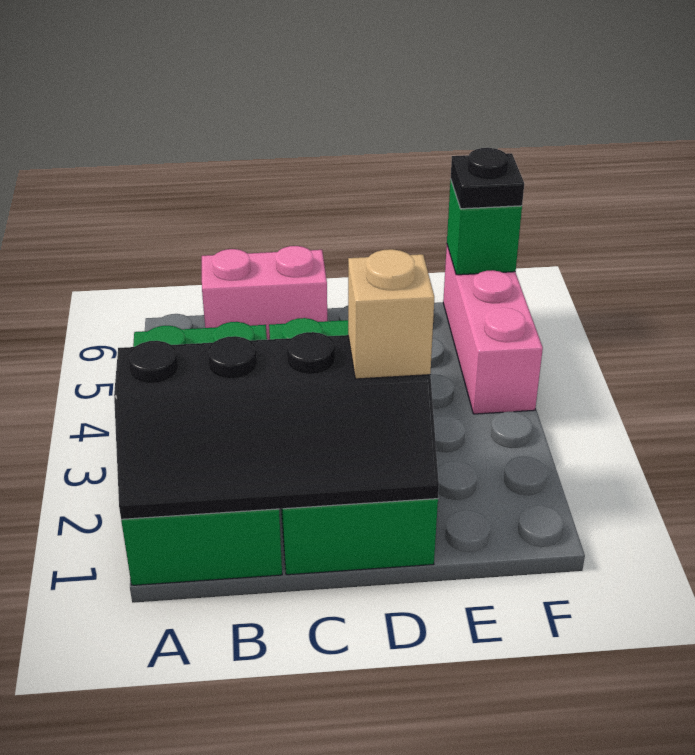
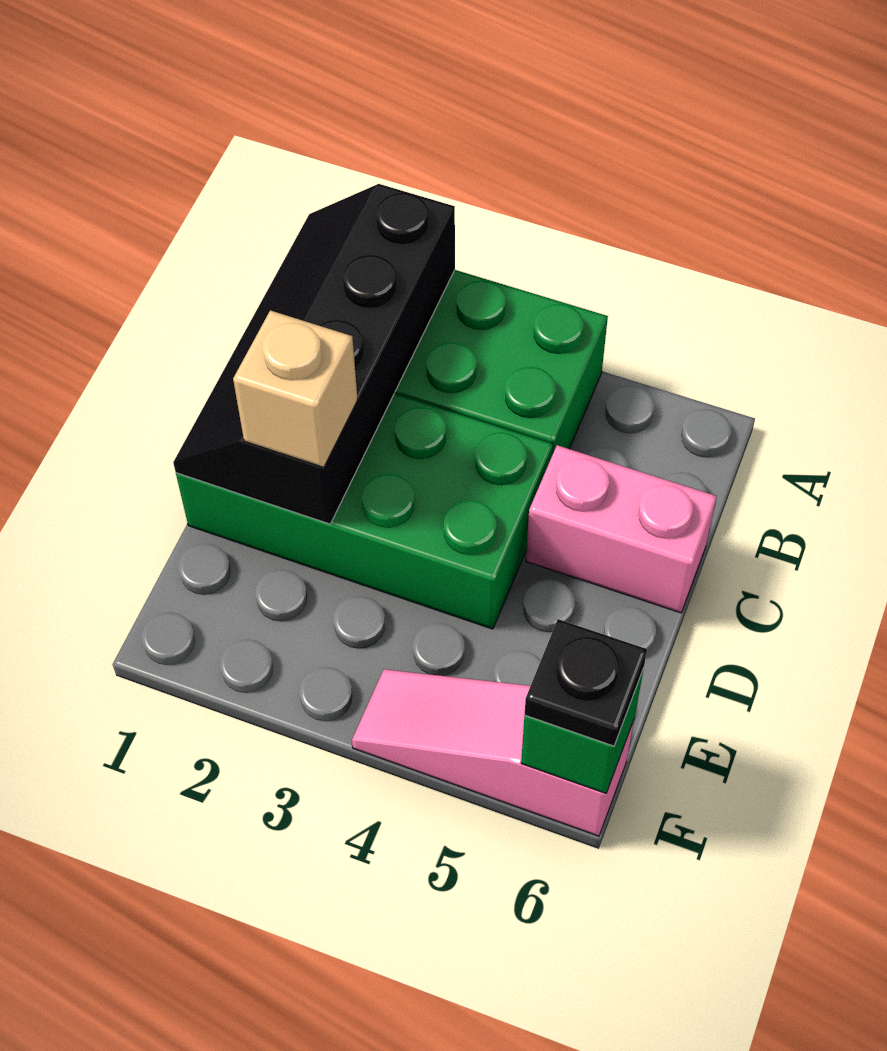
pink 1x2 brick [202,246,327,340] -> pink 1x2 brick turned to [526,445,717,613]
pink 1x3 brick [443,246,543,414] -> pink 1x3 slope [352,669,634,836]

